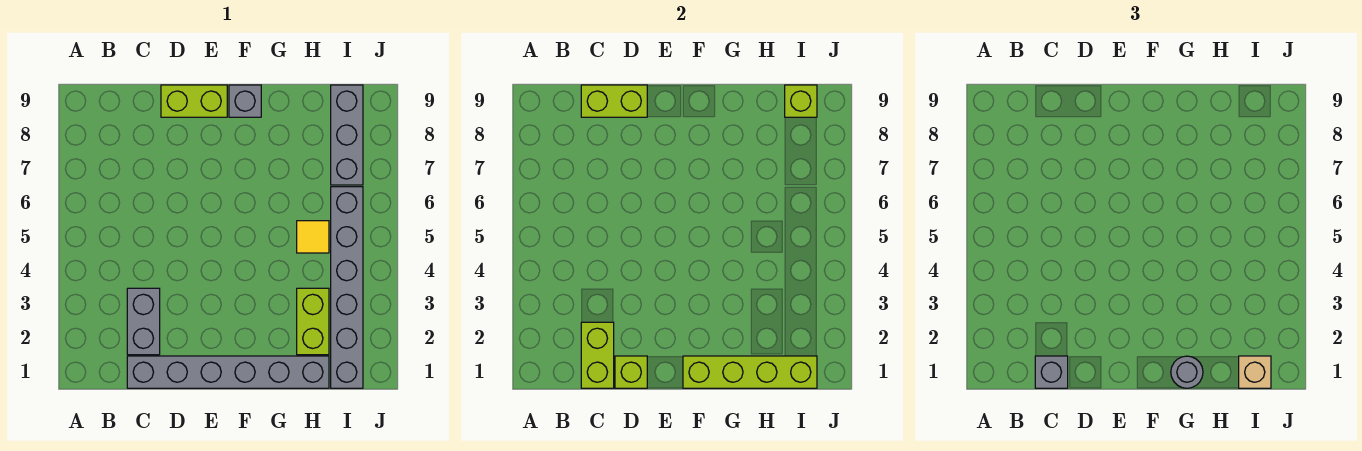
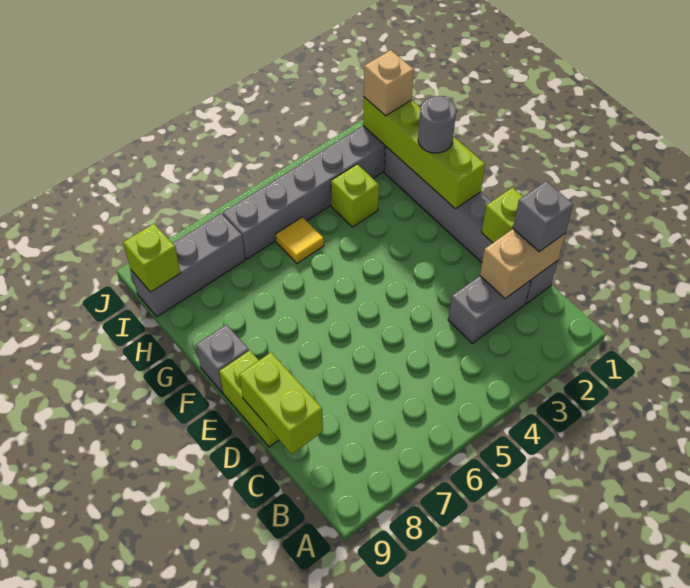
lime 1x2 brick [581,322,614,388] -> tan 1x2 brick [480,229,565,298]
lime 1x2 brick [297,288,329,355] -> lime 1x1 brick [331,164,379,227]

